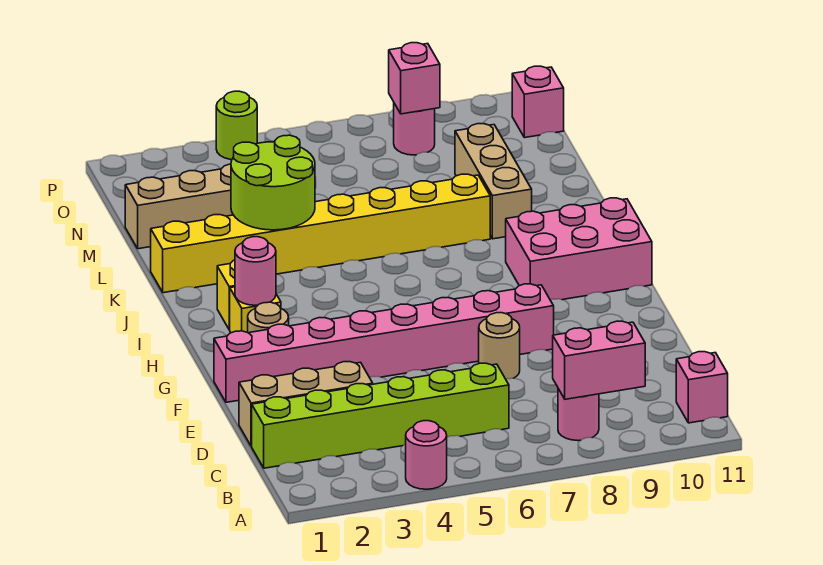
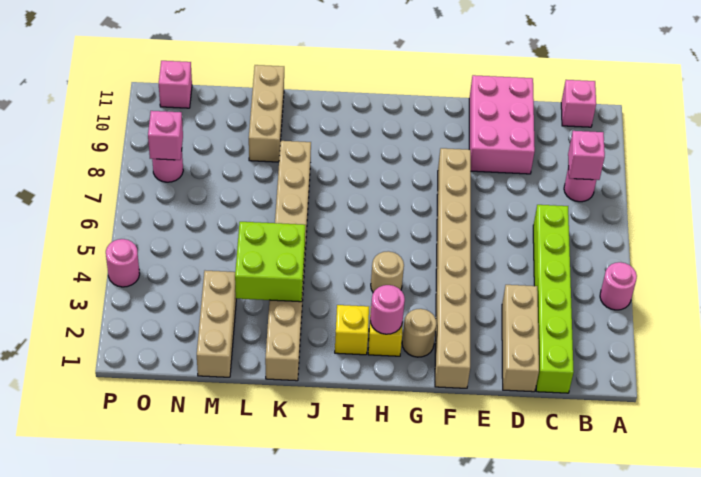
pink 1x2 brick [553,321,645,399] -> pink 1x1 brick [568,131,605,180]
tan 1x1 round brick [479,313,520,379] -> tan 1x1 round brick moved to [371,251,404,293]
pink 1x8 brick [214,284,554,402] -> tan 1x8 brick [435,148,471,388]
pink 2x3 brick [506,198,652,300] -> pink 2x3 brick moved to [469,75,535,174]
yellow 1x8 brick [151,174,490,293] -> tan 1x8 brick [265,141,311,381]
lime 2x2 round brick [231,135,315,230] -> lime 2x2 brick [235,222,305,302]
tan 1x3 brick [455,124,532,239] -> tan 1x3 brick turned to [249,65,284,162]
lime 1x1 round brick [216,91,257,160] -> pink 1x1 round brick [106,239,140,287]

